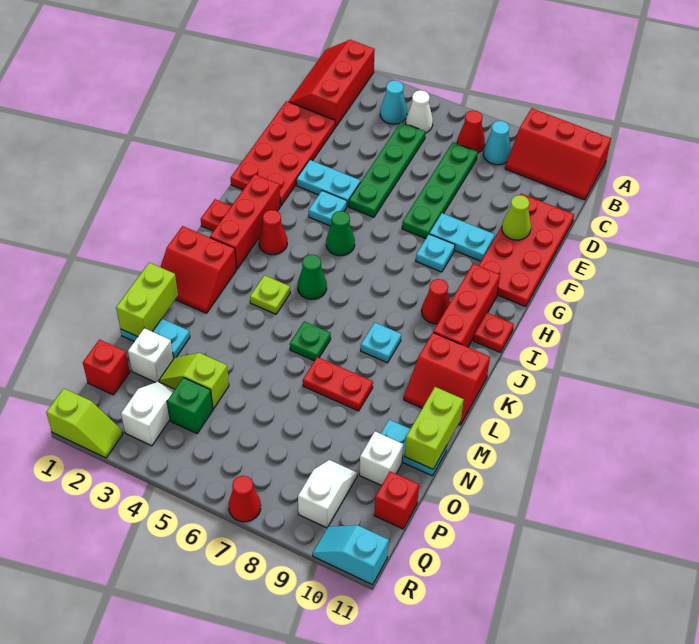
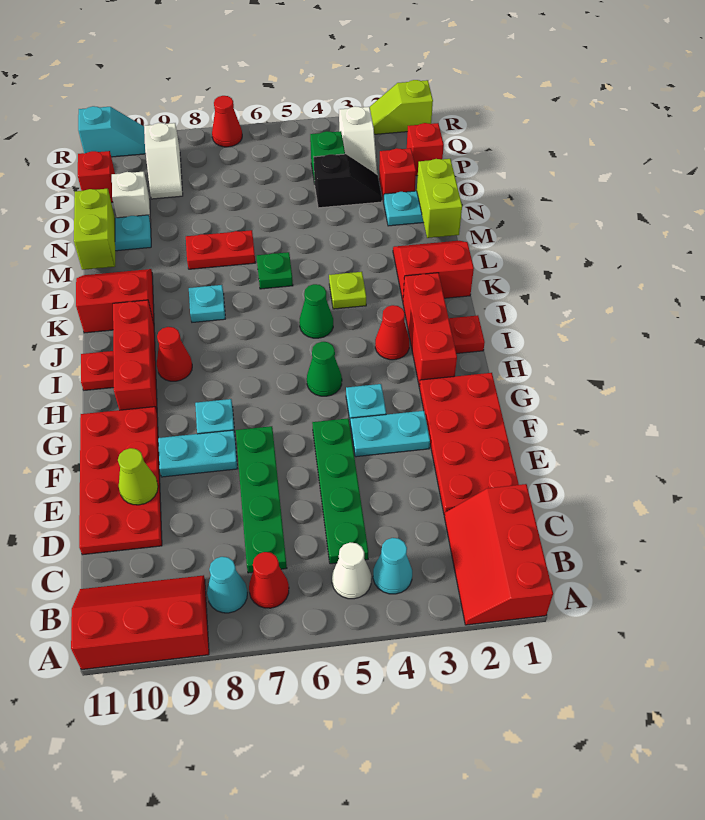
red 2x3 slope [288,40,375,127] -> red 2x3 slope turned to [444,484,553,625]
white 1x1 brick [128,328,173,382] -> red 1x1 brick [379,148,416,202]
lime 1x2 slope [159,353,229,409] -> black 1x2 slope [314,154,382,208]

